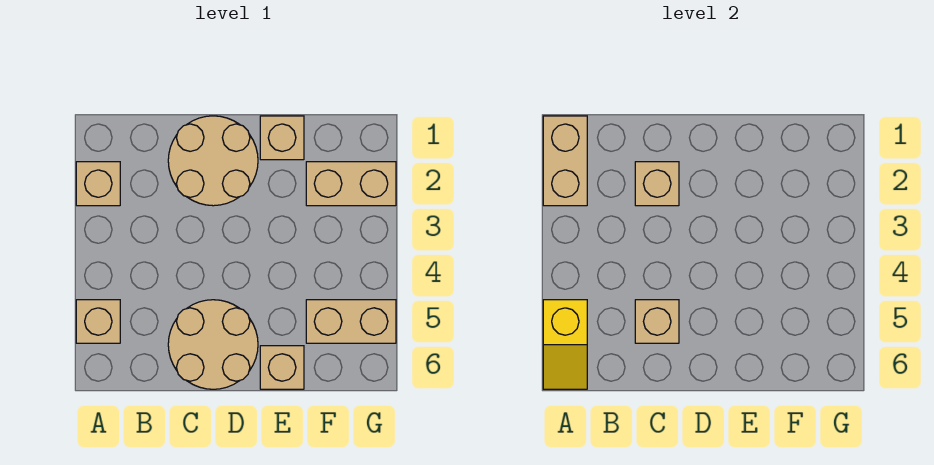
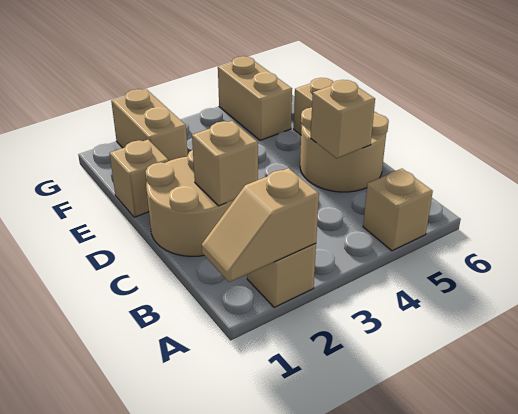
tan 1x2 brick [543,116,587,206] -> tan 1x2 slope [202,168,319,282]
yellow 1x2 slope [543,300,587,389] -> none

